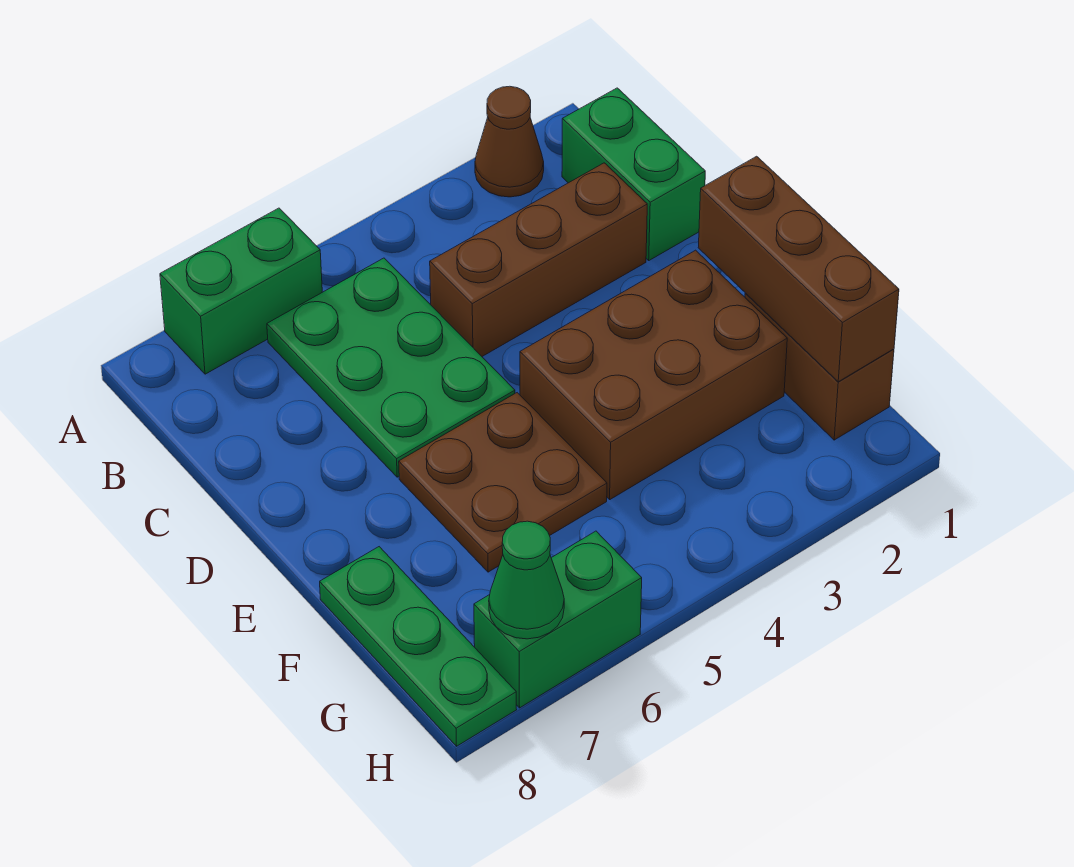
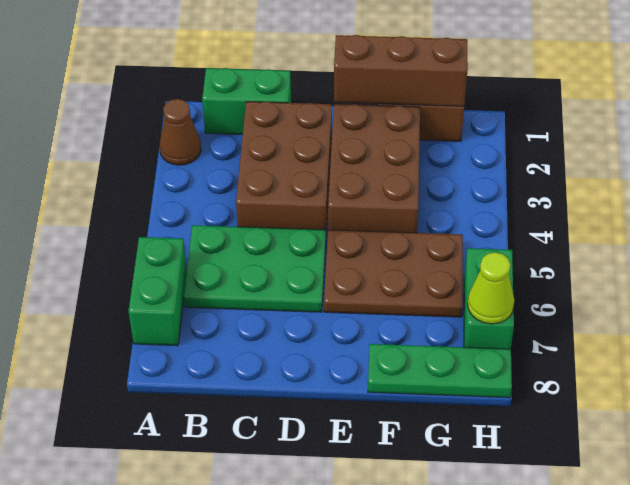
brown 1x3 brick [430,163,647,356] -> brown 2x3 brick [236,102,332,231]
brown 2x2 plate [399,393,607,572] -> brown 2x3 plate [324,230,463,317]
green 1x1 cone [489,521,564,639] -> lime 1x1 cone [468,252,514,324]

